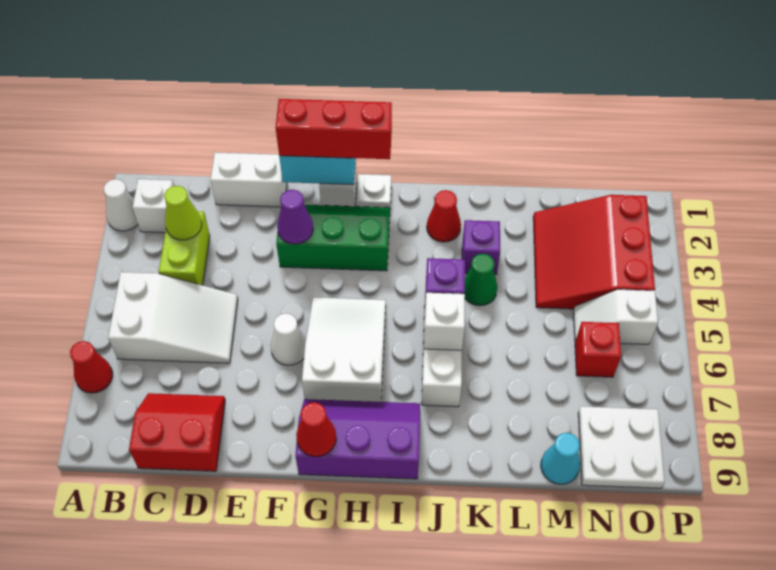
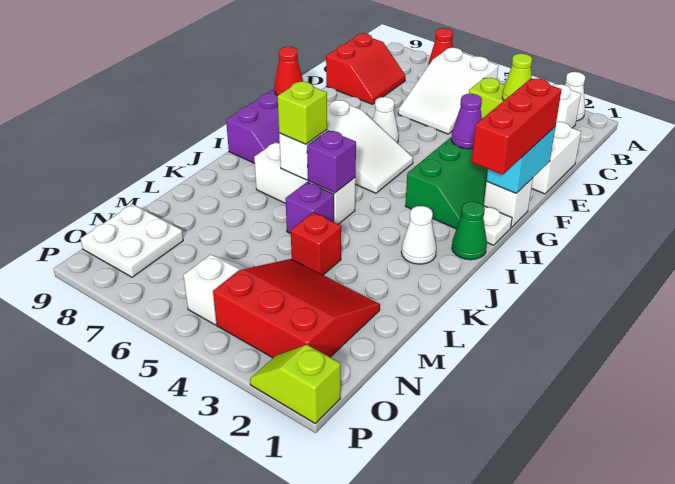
red 1x1 cone [427,190,461,242] -> white 1x1 cone [401,206,437,264]
none -> lime 1x1 brick [278,82,327,144]
purple 1x1 brick [462,220,500,275] -> purple 1x1 brick moved to [285,182,334,234]
green 1x1 cone [465,254,497,306] -> green 1x1 cone moved to [452,202,487,260]
cyan 1x1 cone [541,433,580,484] -> none
red 1x1 brick [575,322,621,377] -> red 1x1 brick moved to [291,213,341,275]
none -> lime 1x2 slope [250,345,341,423]

